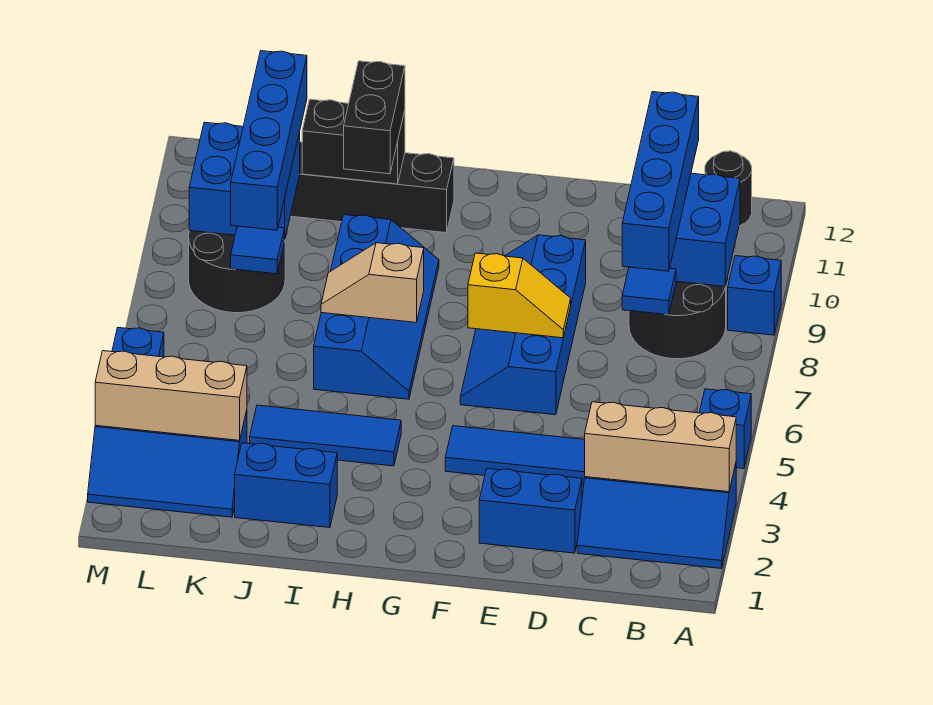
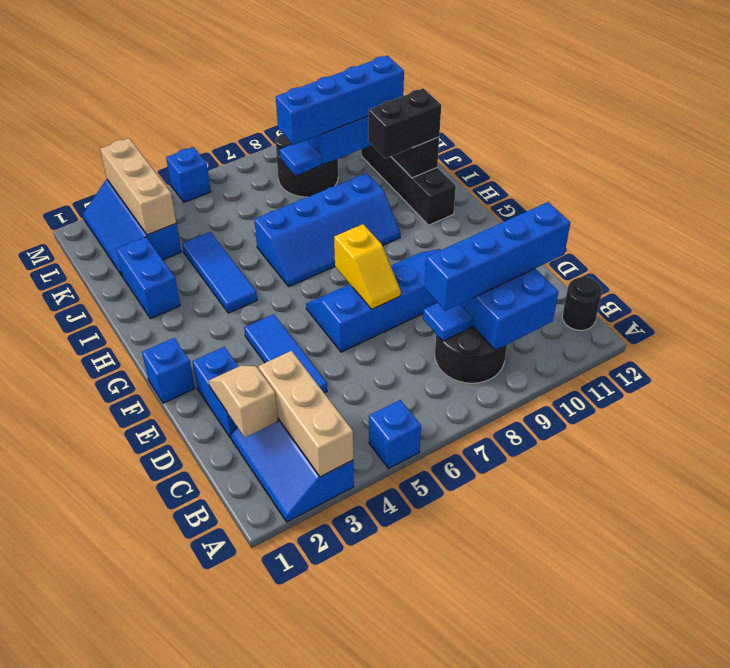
blue 1x1 brick [728,256,781,335] -> blue 1x1 brick moved to [142,338,195,403]
tan 1x2 slope [321,243,424,322] -> tan 1x2 slope moved to [209,365,278,437]

